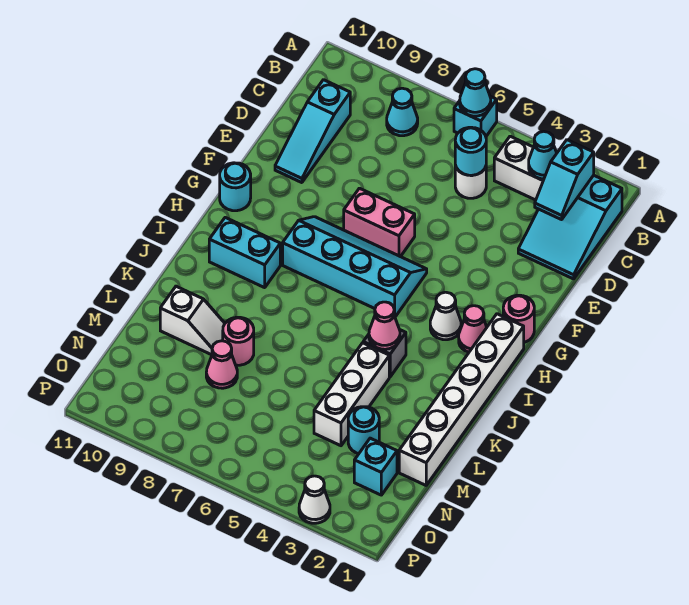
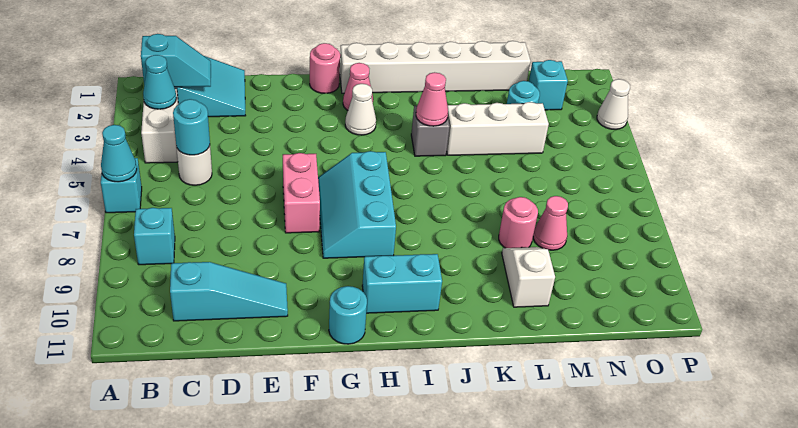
cyan 1x1 cone [387,88,418,136] -> cyan 1x1 brick [134,208,175,265]
cyan 2x4 slope [283,217,427,317] -> cyan 2x3 slope [318,151,396,258]
cyan 1x2 brick [209,218,280,288] -> cyan 1x2 brick turned to [362,254,442,313]

